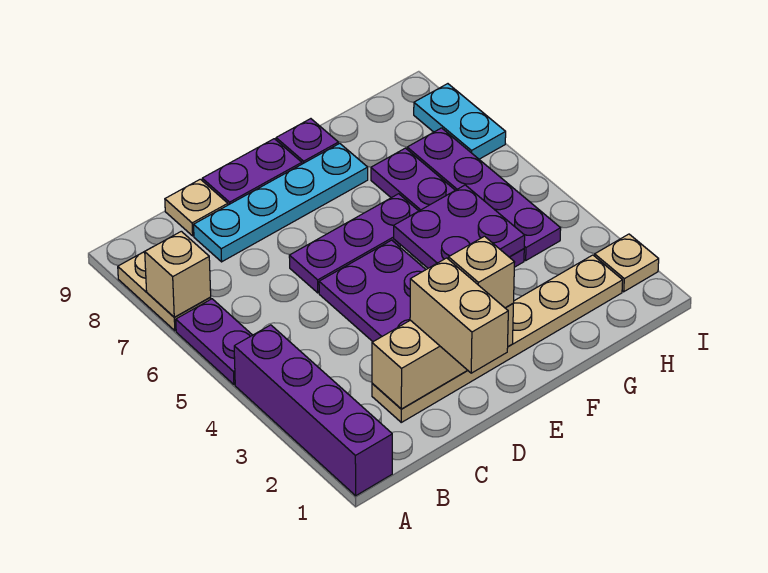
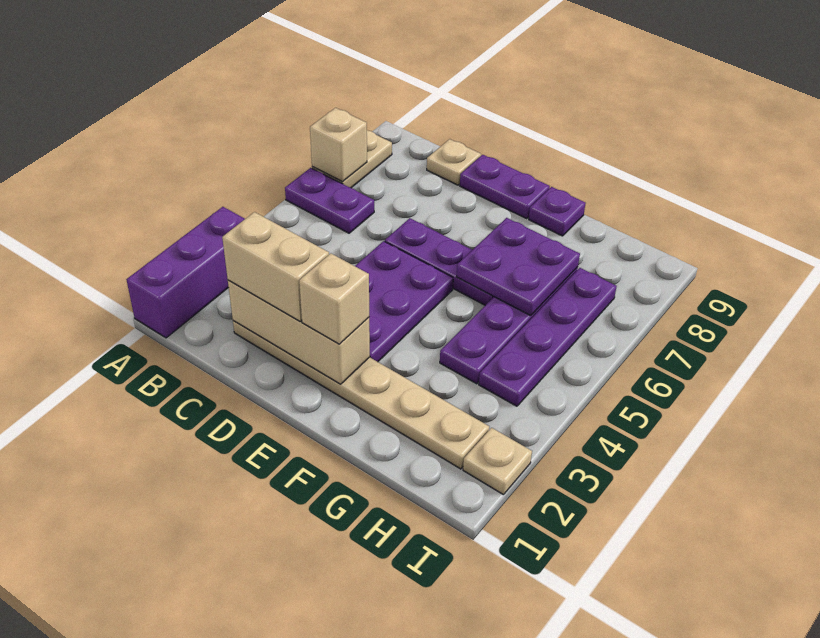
purple 1x4 brick [234,325,392,496] -> purple 1x3 brick [126,207,245,338]
purple 1x2 plate [176,299,252,385] -> purple 1x2 plate turned to [285,168,374,233]
cyan 1x4 plate [194,143,368,262] -> none
tan 1x2 brick [410,258,508,373] -> tan 1x2 brick turned to [222,212,329,321]
purple 2x2 plate [394,185,525,268] -> purple 2x2 plate moved to [456,218,580,316]
cyan 1x2 plate [414,84,506,159] -> none

